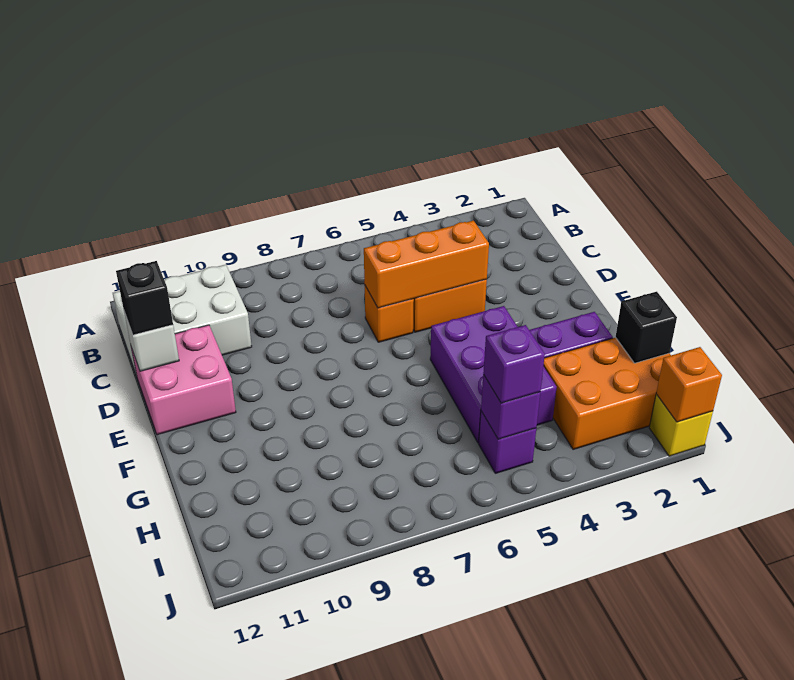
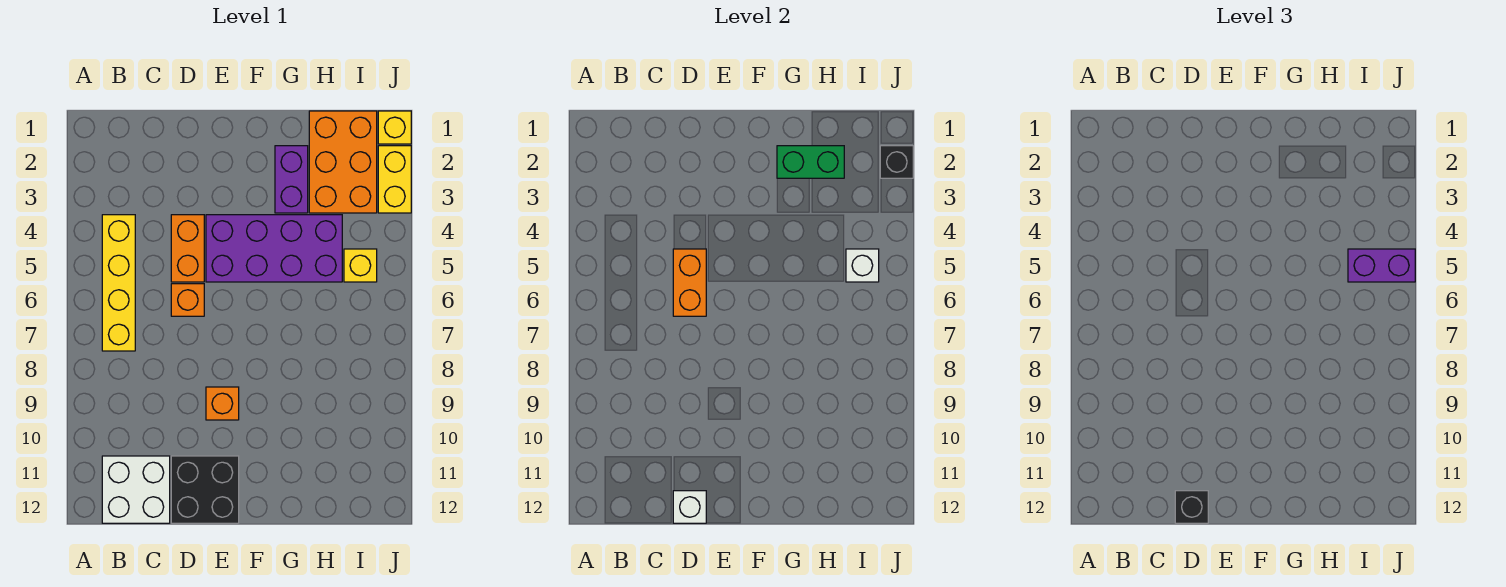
none -> yellow 1x4 brick [102,215,135,351]
white 2x3 brick [113,265,252,376] -> white 2x2 brick [102,456,170,523]
orange 1x3 brick [364,220,489,308] -> orange 1x2 brick [673,249,706,316]
pink 2x2 brick [131,325,236,435] -> black 2x2 brick [171,456,239,523]
purple 2x3 brick [430,306,557,443] -> purple 2x4 brick [206,215,342,282]
none -> green 1x2 brick [777,146,844,178]
black 1x1 brick [616,292,677,363] -> black 1x1 brick moved to [880,146,913,178]
purple 1x1 brick [479,411,536,473] -> yellow 1x1 brick [344,249,377,282]
purple 1x1 brick [481,375,540,439] -> white 1x1 brick [846,249,879,282]
purple 1x1 brick [483,325,545,403] -> purple 1x2 brick [1348,249,1415,282]
orange 1x1 brick [656,347,722,422] -> orange 1x1 brick moved to [206,387,239,420]
none -> yellow 1x2 brick [378,146,411,213]

